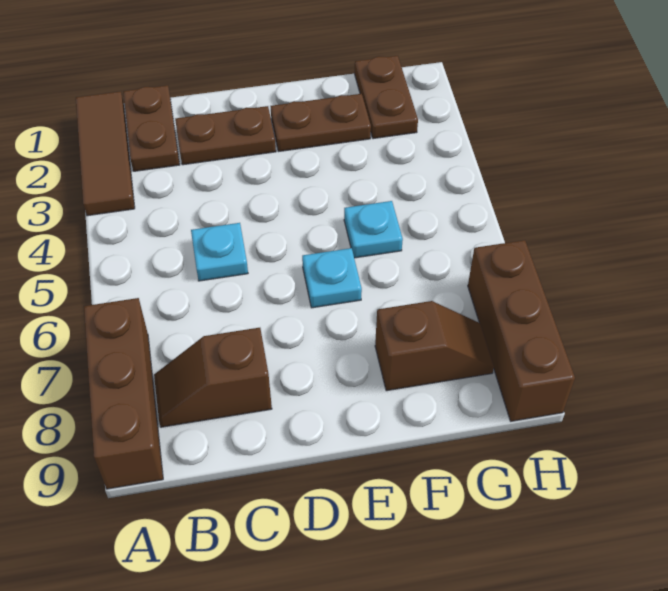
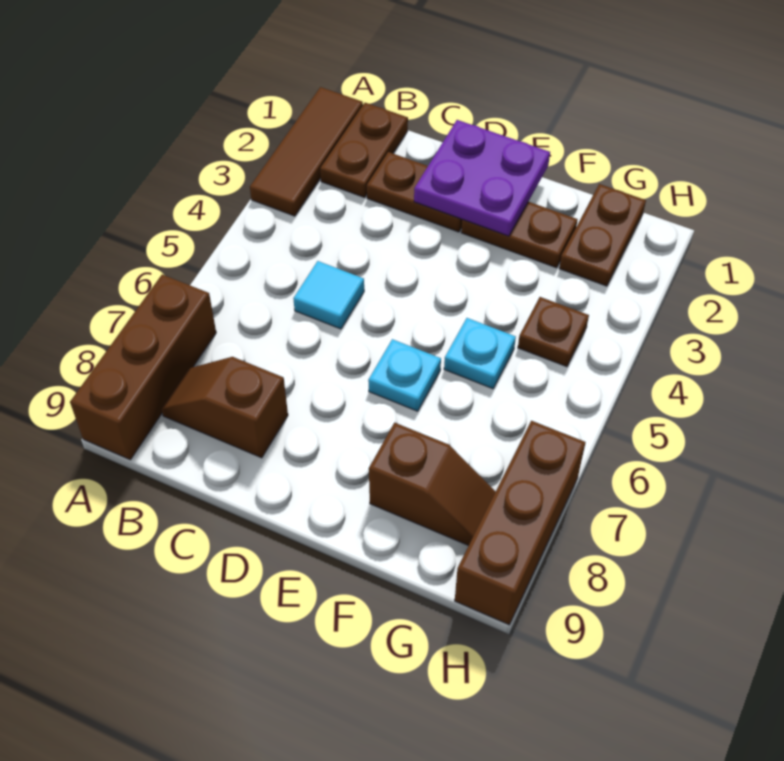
cyan 1x1 plate [191,223,248,281] -> cyan 1x1 tile [293,261,364,329]
none -> purple 2x2 plate [414,120,550,236]
none -> brown 1x1 plate [518,297,589,367]

